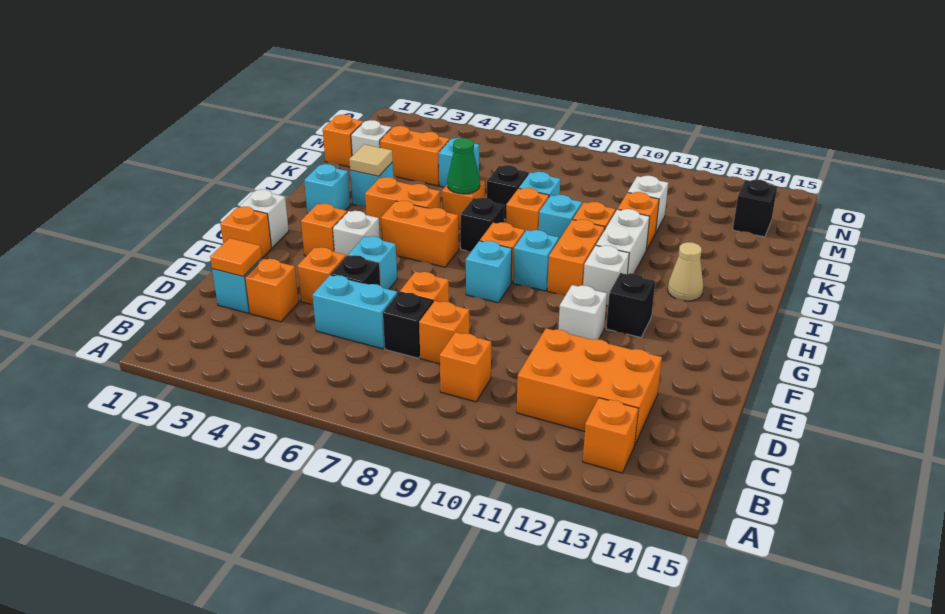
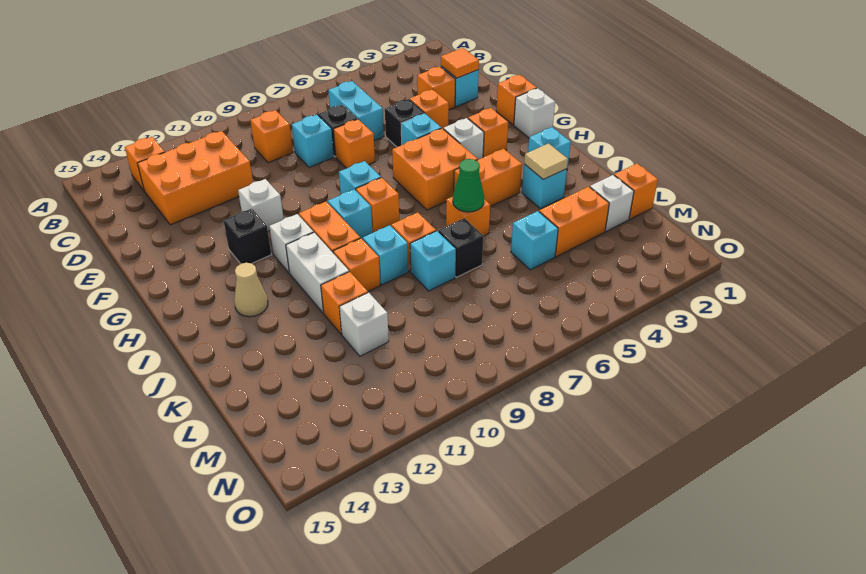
cyan 1x2 brick [313,275,397,349] -> cyan 1x2 brick turned to [328,81,384,141]
orange 1x1 brick [419,301,469,364] -> cyan 1x1 brick [292,115,334,167]
orange 1x2 brick [381,201,459,267] -> orange 2x2 brick [392,128,478,210]
black 1x1 brick [461,198,504,251] -> none
black 1x1 brick [733,179,777,237] -> none

